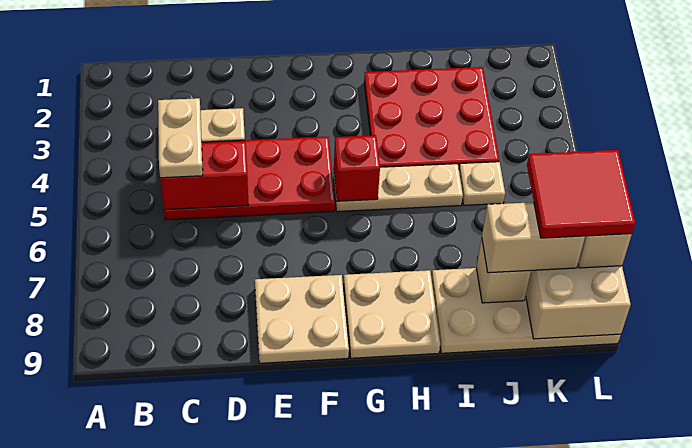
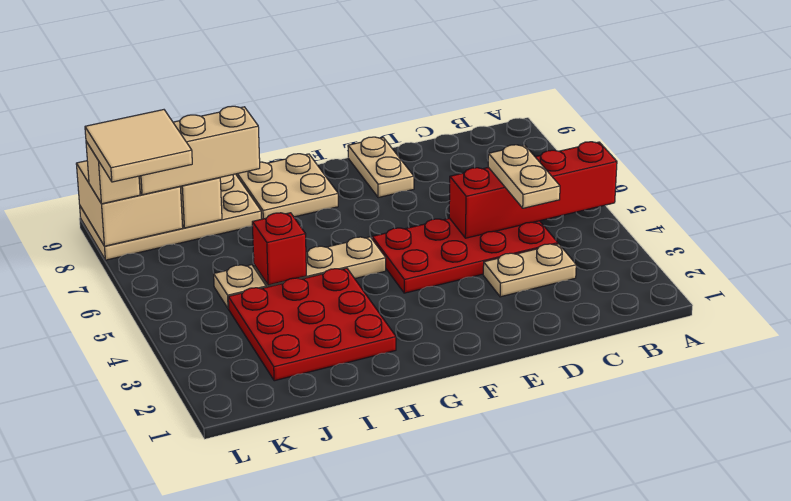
red 1x2 brick [160,141,249,210] -> red 1x4 brick [449,142,617,238]
tan 2x2 plate [255,275,349,363] -> tan 1x2 plate [348,137,414,198]
red 1x1 brick [334,135,380,201] -> red 1x1 brick moved to [252,213,306,285]
tan 1x2 brick [482,202,585,273] -> tan 1x3 brick [139,106,260,195]
red 2x2 tile [527,150,635,238] -> tan 2x2 tile [85,110,192,182]

